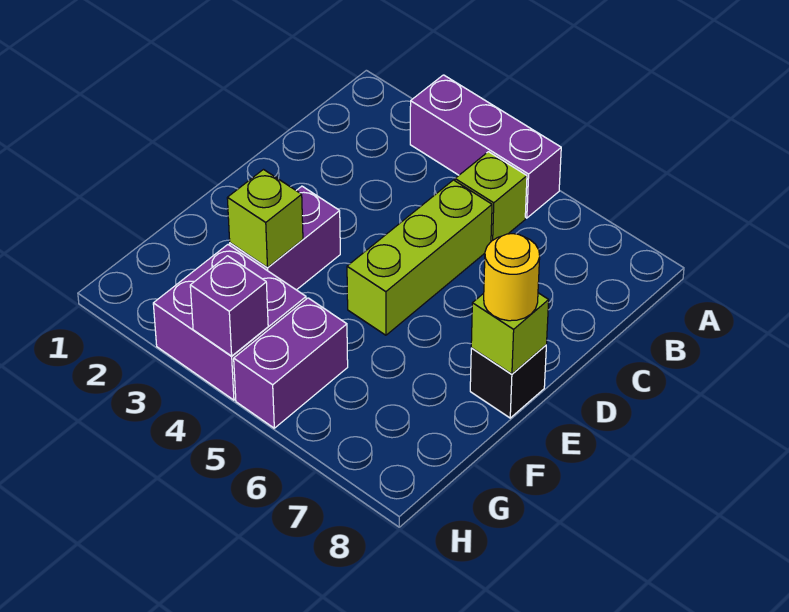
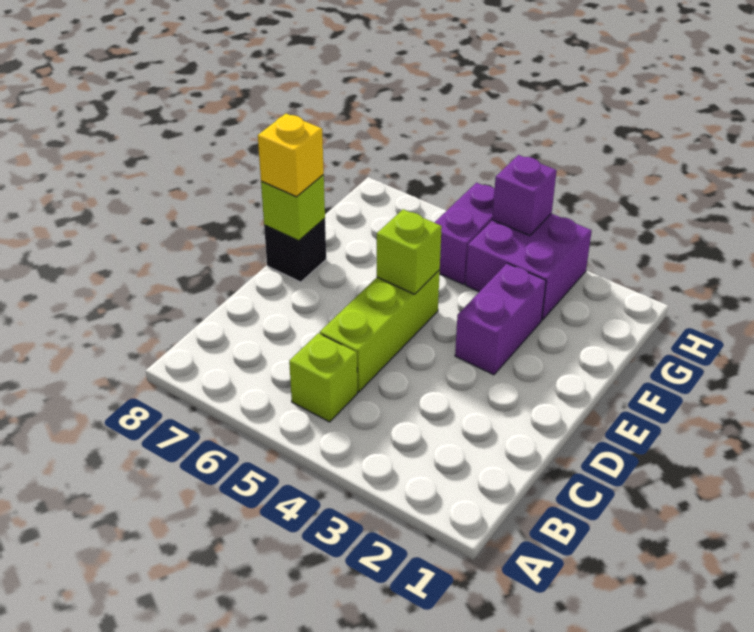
purple 1x3 brick [410,75,561,218] -> none
yellow 1x1 round brick [484,234,540,321] -> yellow 1x1 brick [258,114,324,197]
lime 1x1 brick [227,170,303,267] -> lime 1x1 brick moved to [377,209,442,294]

